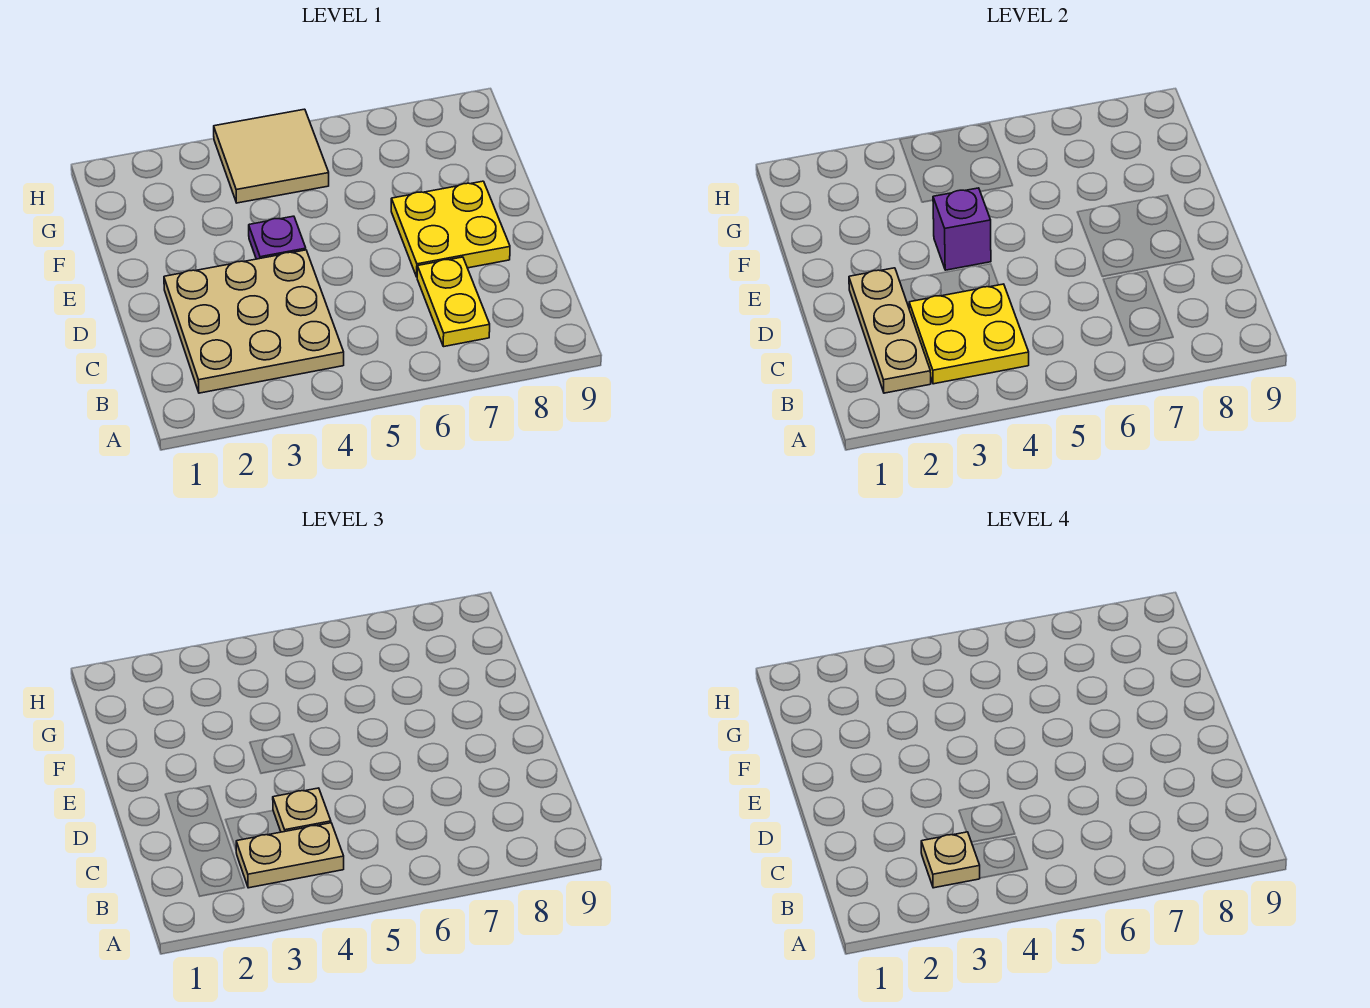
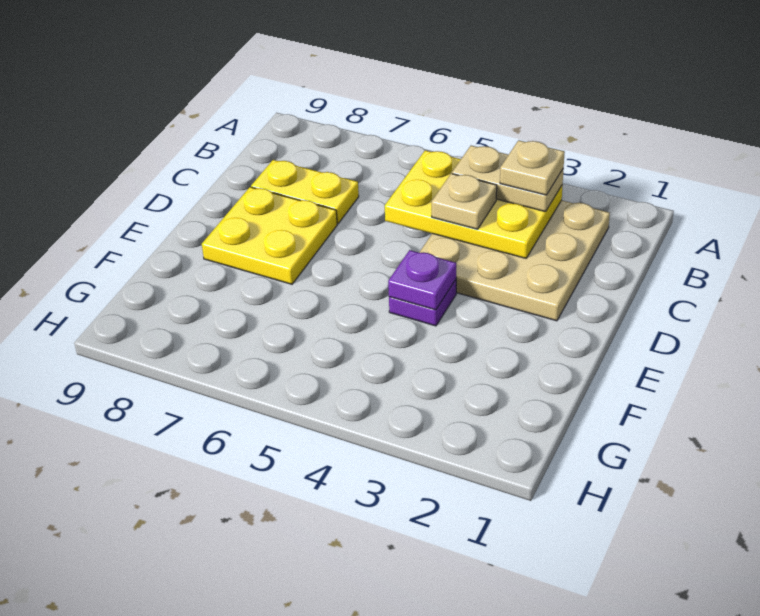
tan 1x3 plate [849,268,931,393] -> none
yellow 2x2 plate [909,284,1029,384] -> yellow 2x3 plate [385,150,563,258]
yellow 1x2 plate [417,257,490,347] -> yellow 1x2 plate turned to [251,160,359,224]
purple 1x1 brick [933,188,991,270] -> purple 1x1 plate [388,250,456,310]
tan 2x2 tile [214,109,329,203] -> none

